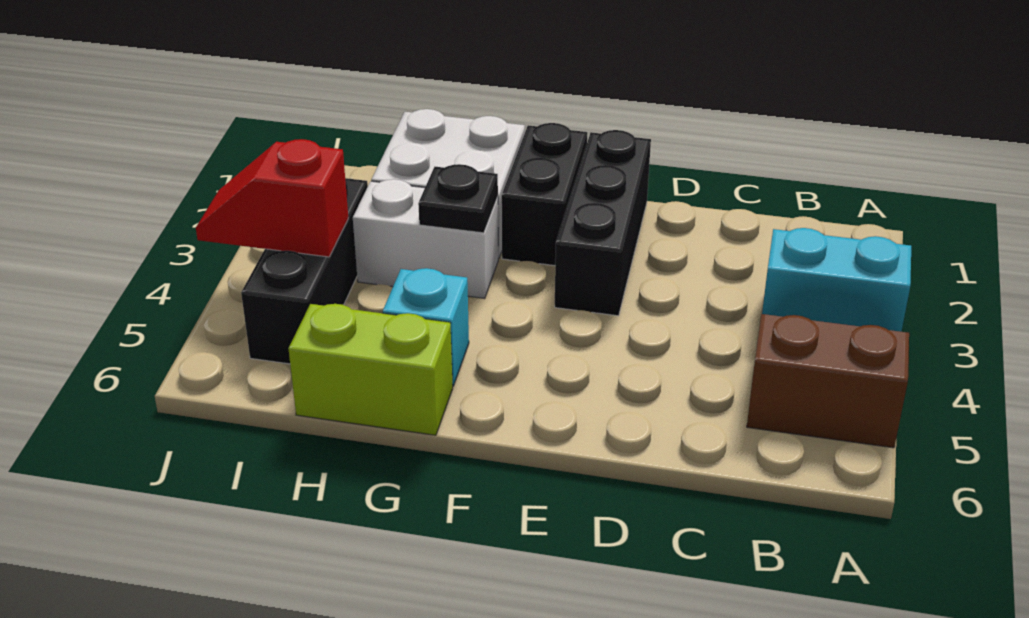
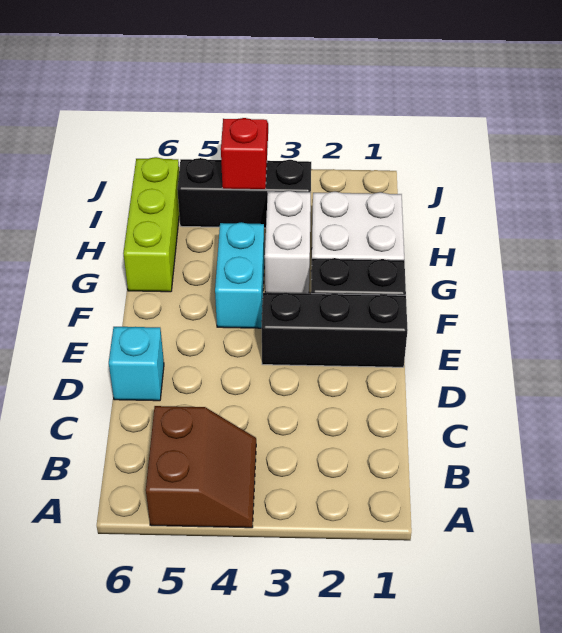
cyan 1x2 brick [762,228,911,332] -> cyan 1x2 brick moved to [215,222,264,328]
black 1x1 plate [418,164,498,233] -> none
cyan 1x1 brick [383,268,469,386] -> cyan 1x1 brick moved to [109,327,164,401]
lime 1x2 brick [288,304,453,435] -> lime 1x3 brick [123,157,179,292]

